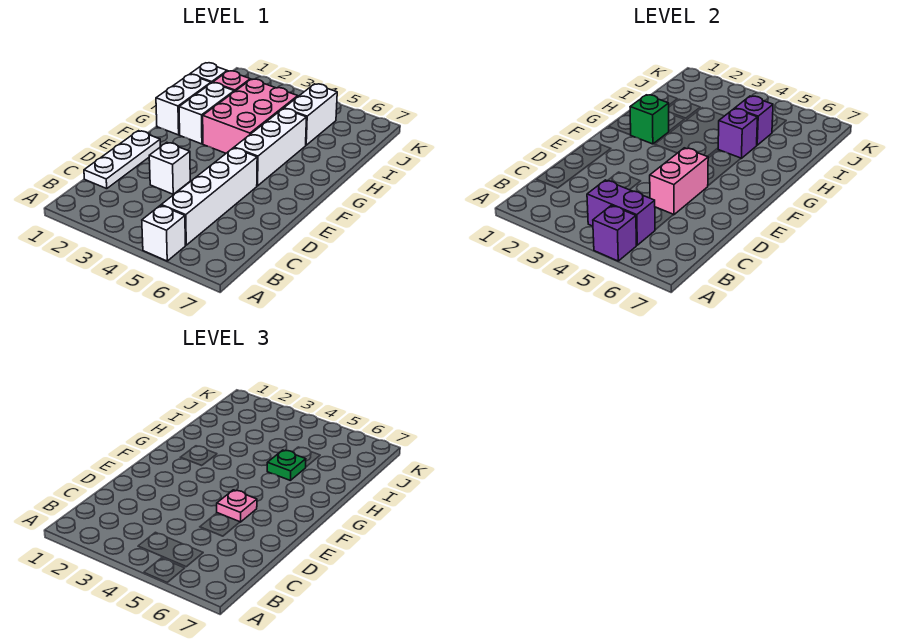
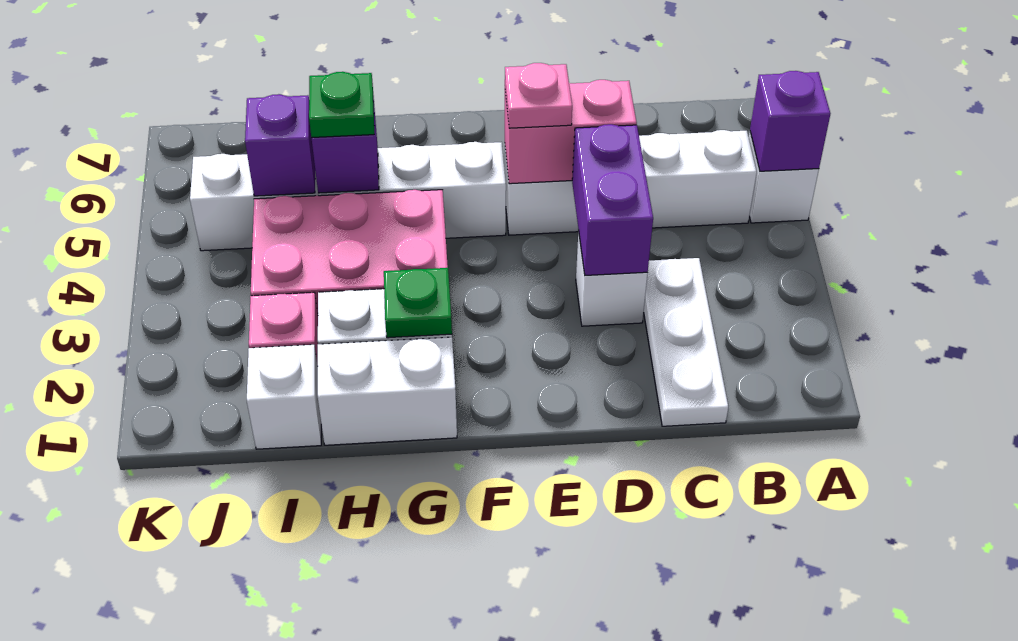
purple 1x2 brick [587,180,655,245] -> purple 1x2 brick moved to [572,124,653,275]
white 1x3 plate [84,131,160,189] -> white 1x3 plate turned to [644,258,728,426]
green 1x1 brick [630,95,669,144] -> green 1x1 plate [384,268,452,338]

